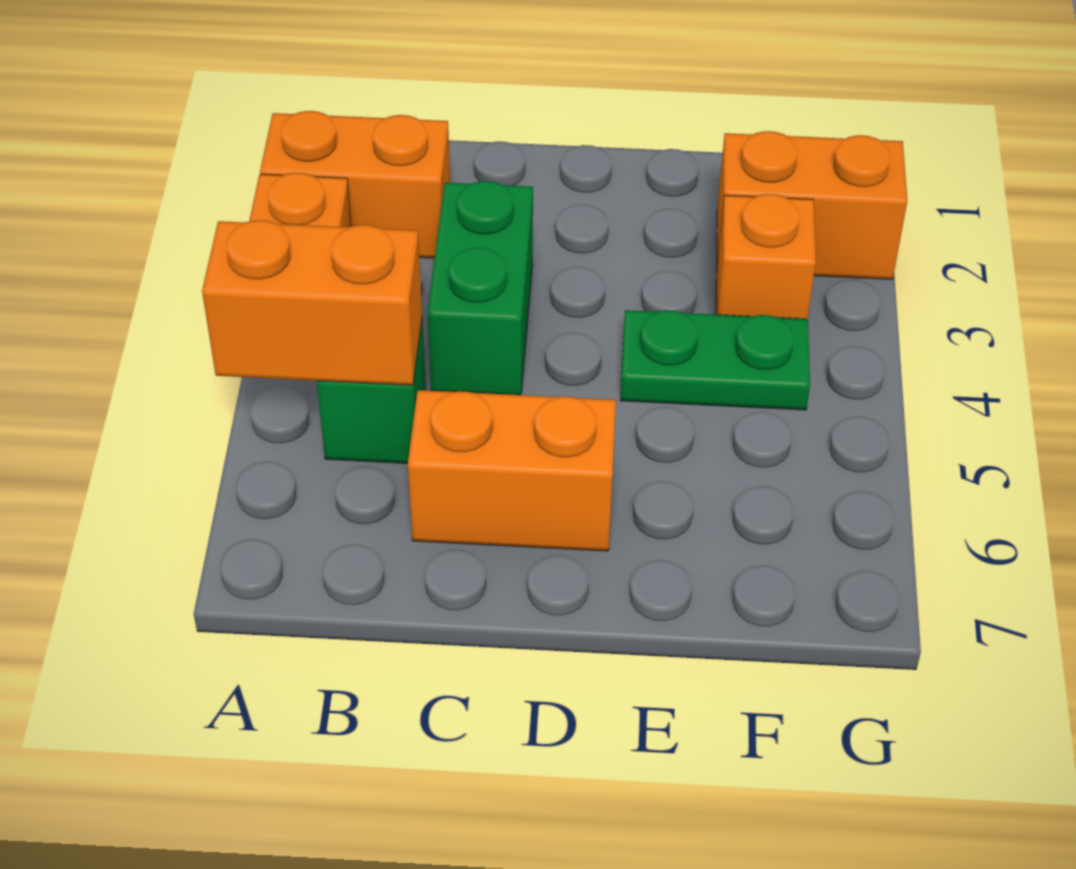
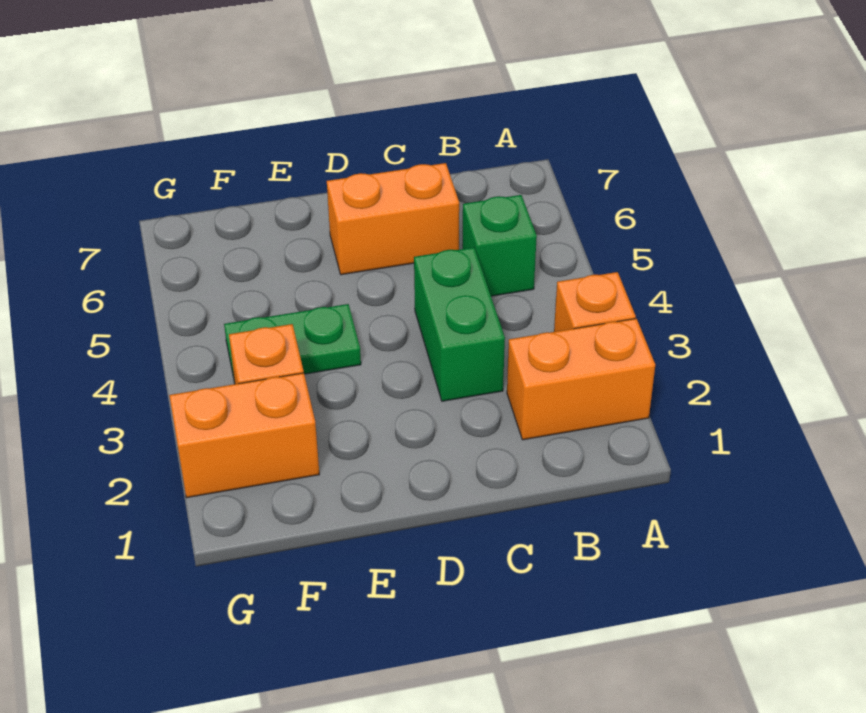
orange 1x2 brick [202,220,422,385] -> none

